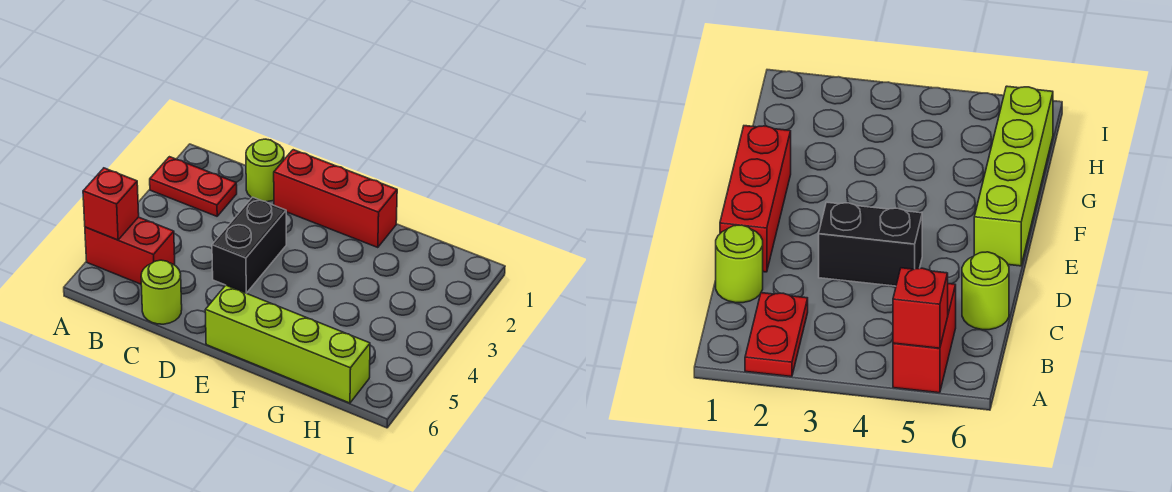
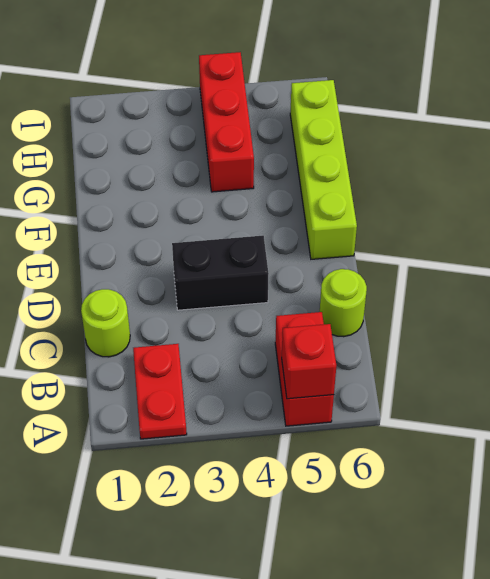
red 1x3 brick [274,150,397,248] -> red 1x3 brick moved to [199,52,254,192]

